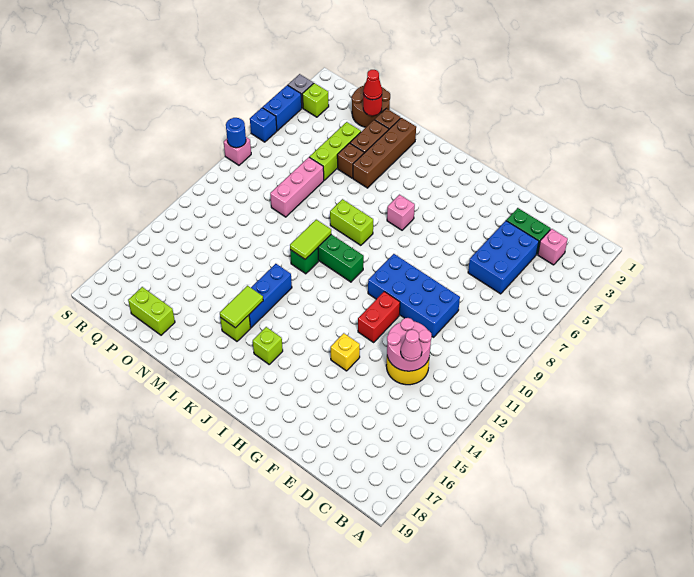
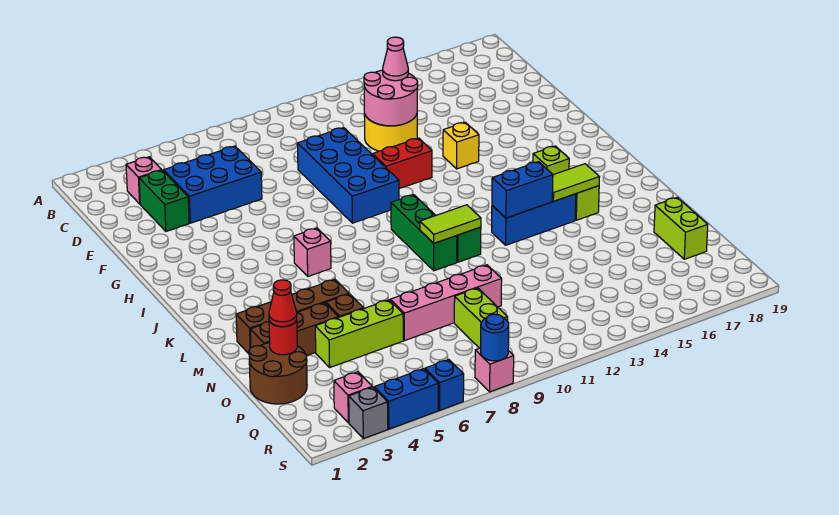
lime 1x2 brick [330,199,373,245] -> lime 1x2 brick moved to [454,288,508,348]
none -> blue 1x2 brick [492,162,553,218]
pink 1x3 brick [270,157,324,217] -> pink 1x4 brick [390,265,502,341]
lime 1x1 brick [302,83,329,117] -> pink 1x1 brick [334,372,372,423]

